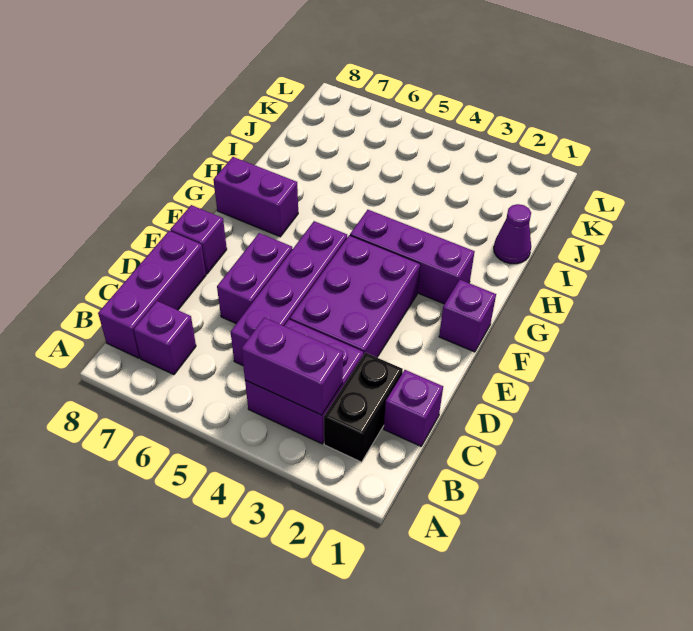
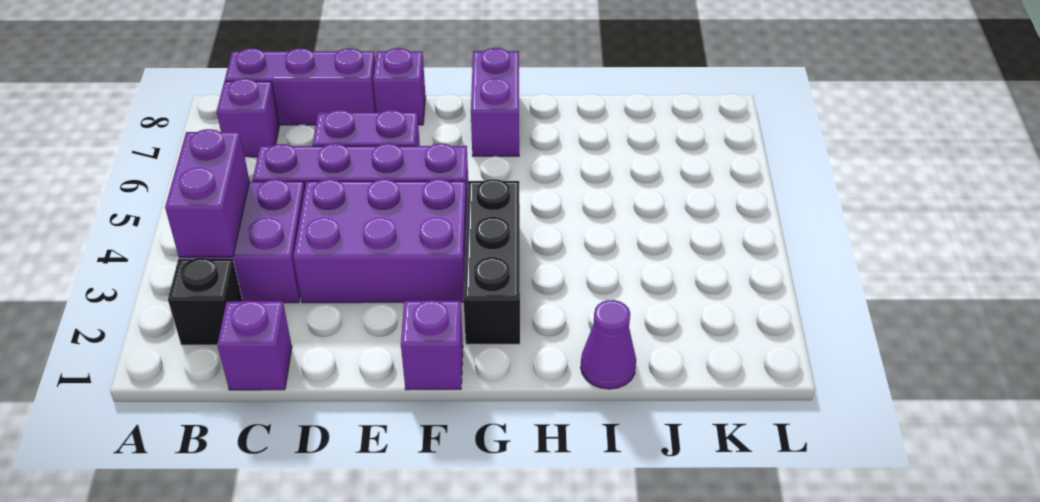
black 1x2 brick [324,353,403,462] -> black 1x1 brick [168,258,242,345]
purple 1x3 brick [350,210,475,304] -> black 1x3 brick [464,179,520,344]

